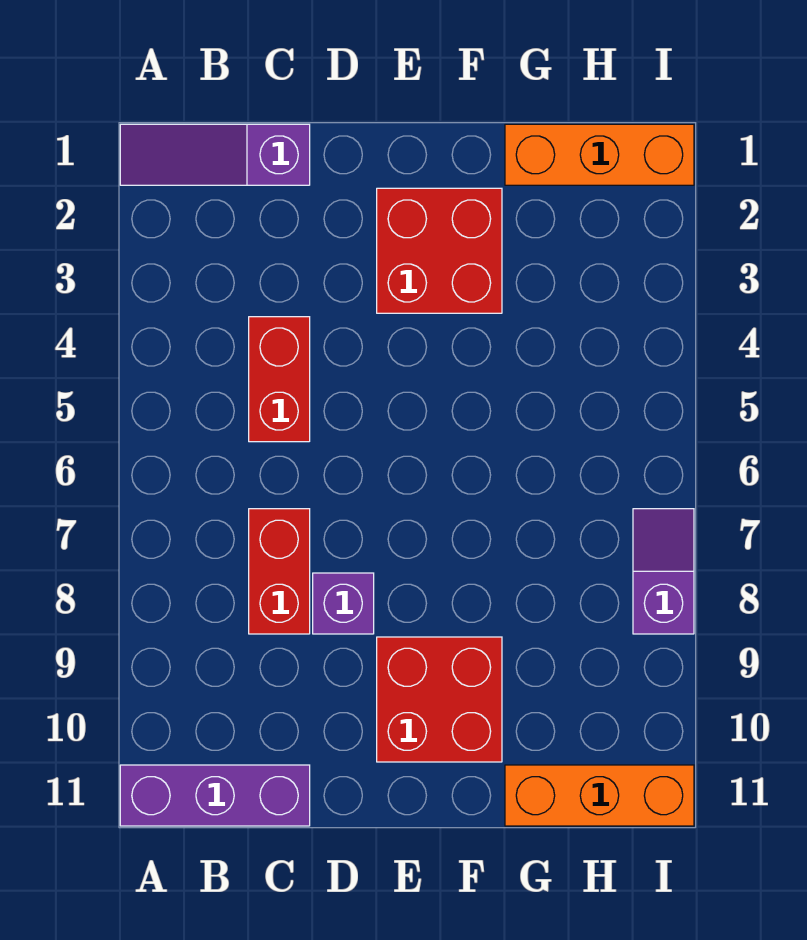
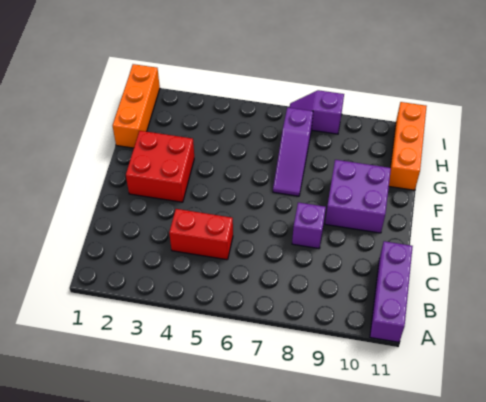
purple 1x3 slope [120,124,310,185] -> purple 1x3 slope moved to [273,107,313,196]
red 1x2 brick [249,509,310,634] -> none
red 2x2 brick [377,637,502,762] -> purple 2x2 brick [325,160,391,233]

